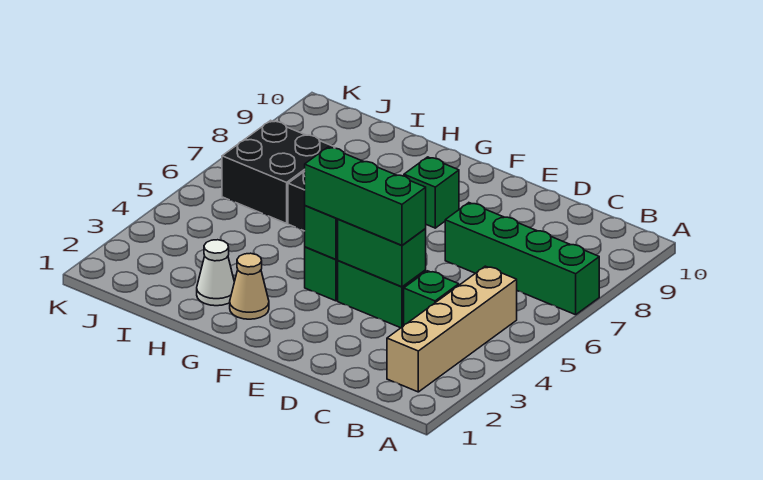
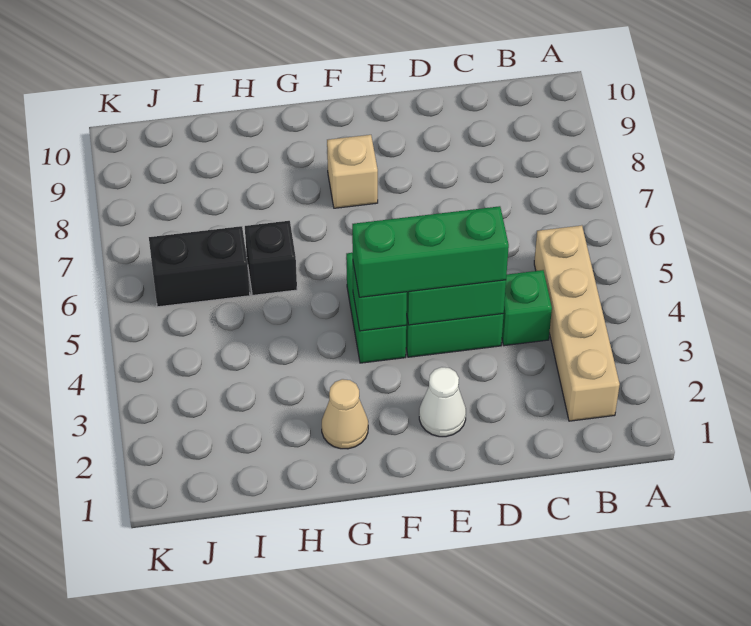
green 1x4 brick [445,203,599,315] -> none
green 1x1 brick [404,157,459,228] -> tan 1x1 brick [327,135,378,208]
white 1x1 cone [197,240,234,306] -> white 1x1 cone moved to [419,367,466,437]
black 2x2 brick [222,120,335,223] -> black 1x2 brick [149,226,250,307]

